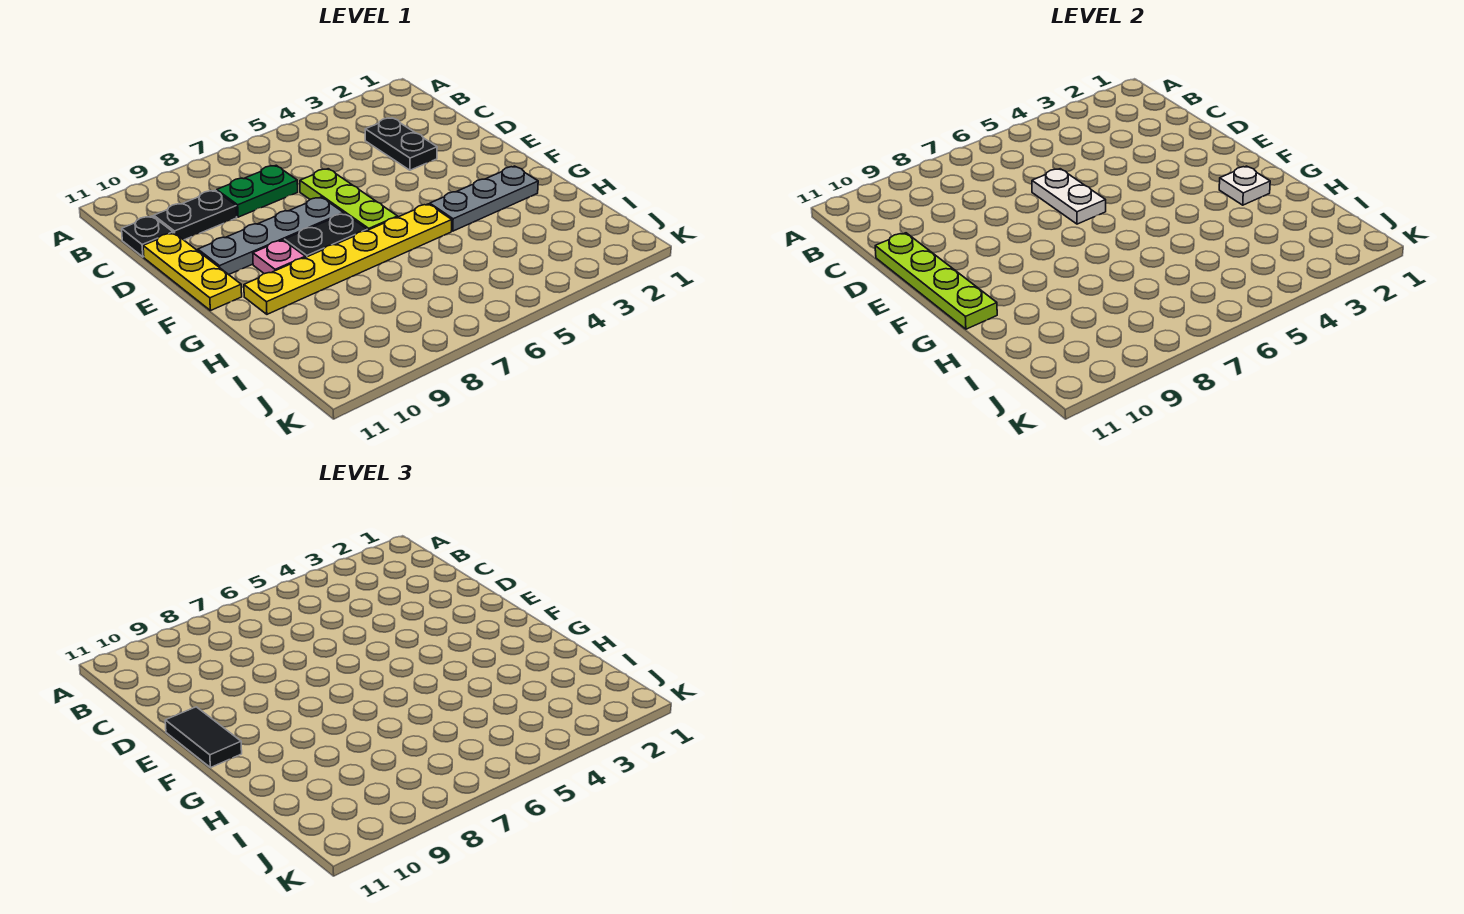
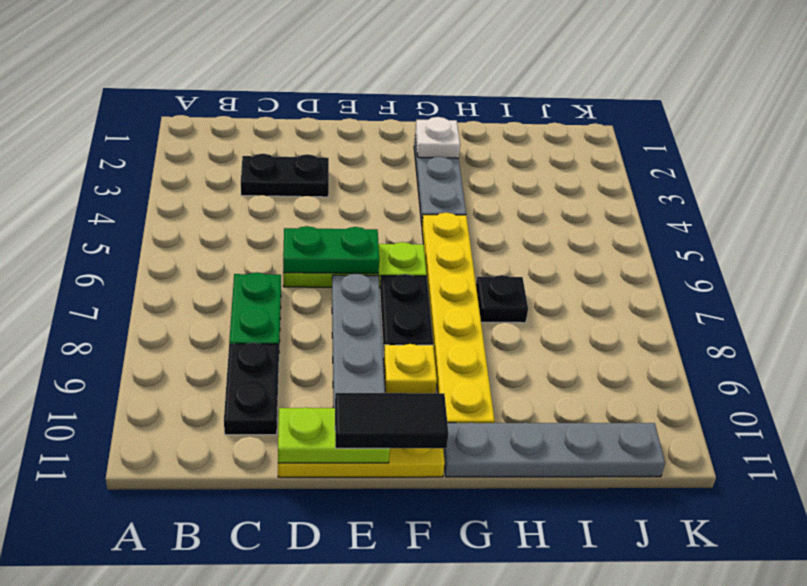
black 1x1 plate [122,216,173,257] -> black 1x1 plate moved to [476,275,528,323]
white 1x2 plate [1032,169,1106,224] -> green 1x2 plate [283,226,379,274]
lime 1x4 plate [875,233,997,329] -> lime 1x2 plate [278,407,390,463]
pink 1x1 plate [253,240,305,274] -> yellow 1x1 plate [384,344,437,393]
none -> grey 1x4 plate [443,423,665,477]

